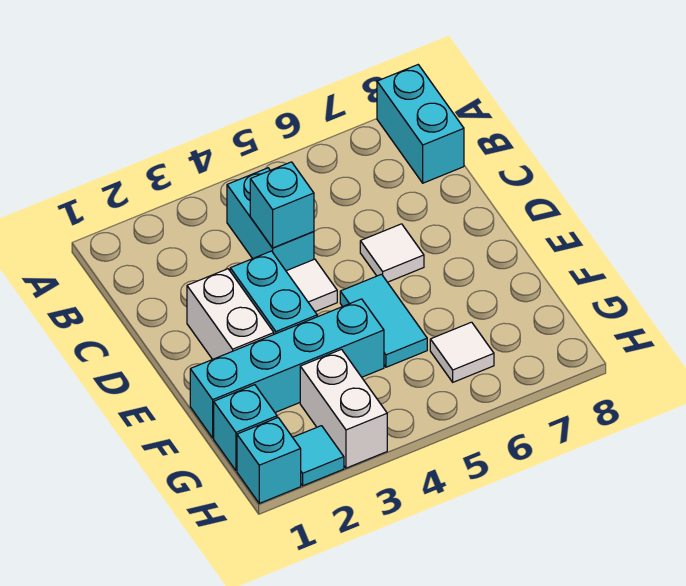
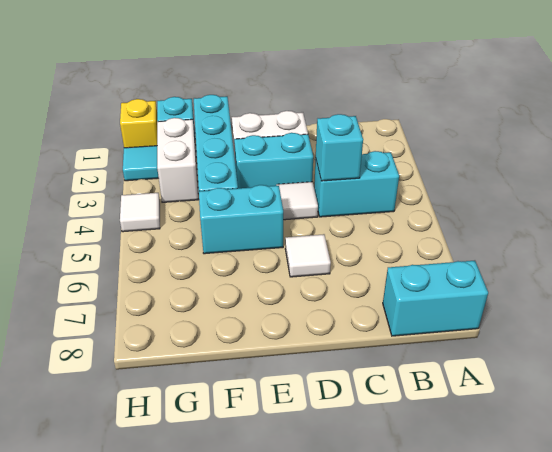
cyan 1x2 tile [340,274,427,367] -> cyan 1x2 brick [199,185,283,254]
white 1x2 brick [300,349,387,468] -> white 1x2 brick turned to [157,118,198,202]
white 1x1 tile [430,322,494,382] -> white 1x1 tile moved to [120,193,160,232]
cyan 1x1 brick [237,418,301,503] -> yellow 1x1 brick [120,99,158,148]

